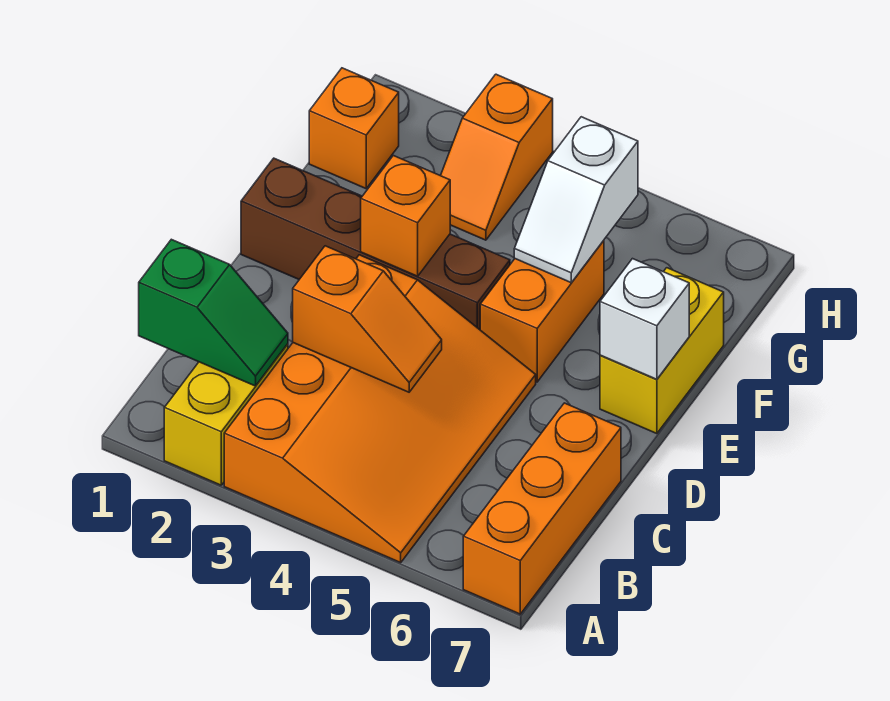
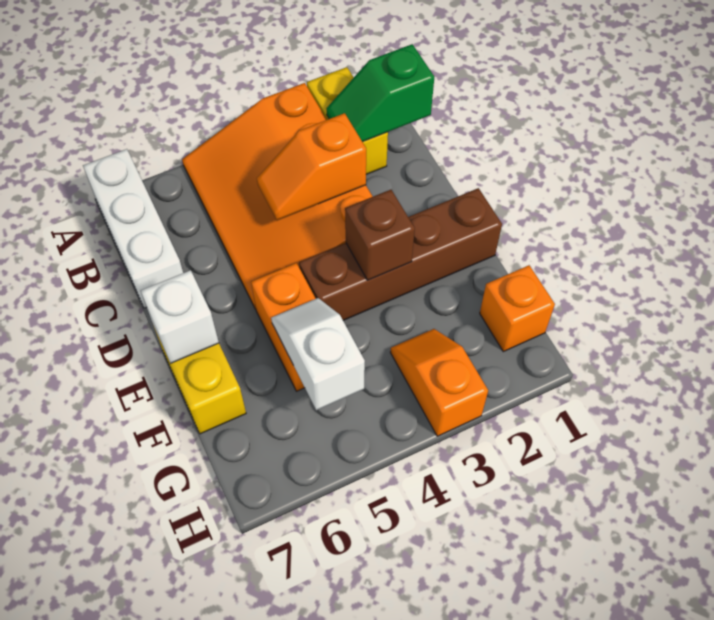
orange 1x3 brick [463,403,621,614] -> white 1x3 brick [83,149,183,308]
orange 1x1 brick [361,155,450,276] -> brown 1x1 brick [345,190,415,280]

